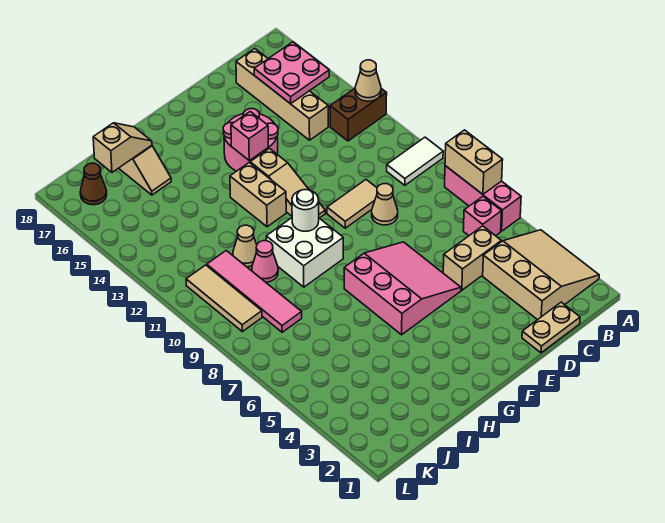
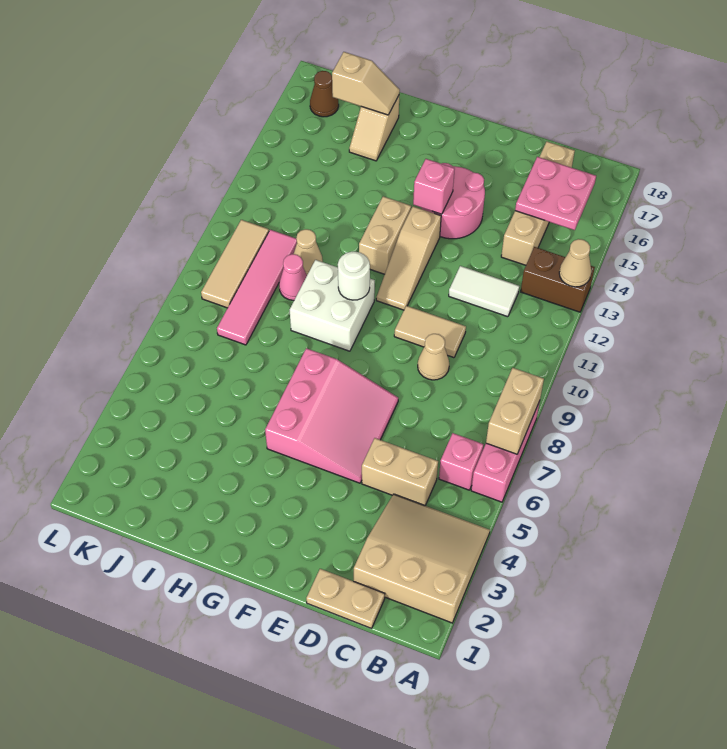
tan 3x3 slope [483,230,599,320] -> tan 3x3 slope turned to [354,494,490,623]
white 1x2 tile [387,137,443,185] -> white 1x2 tile moved to [449,266,519,317]

